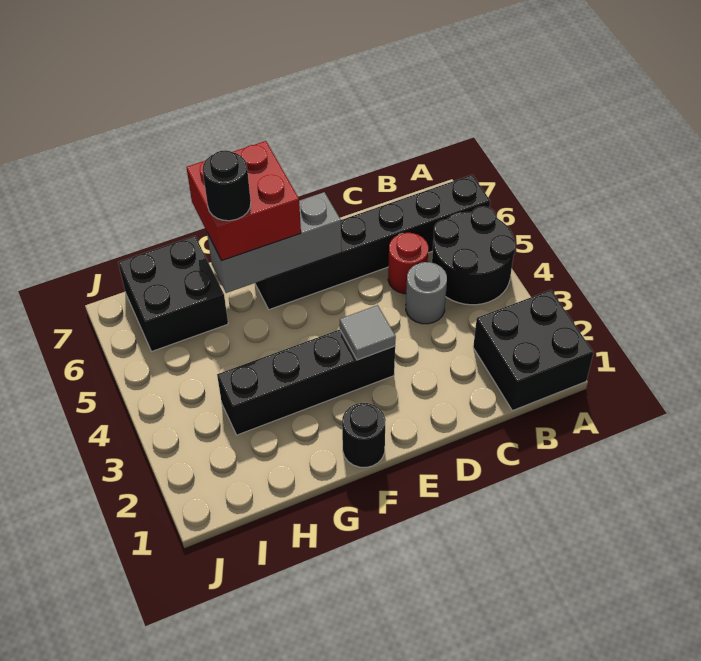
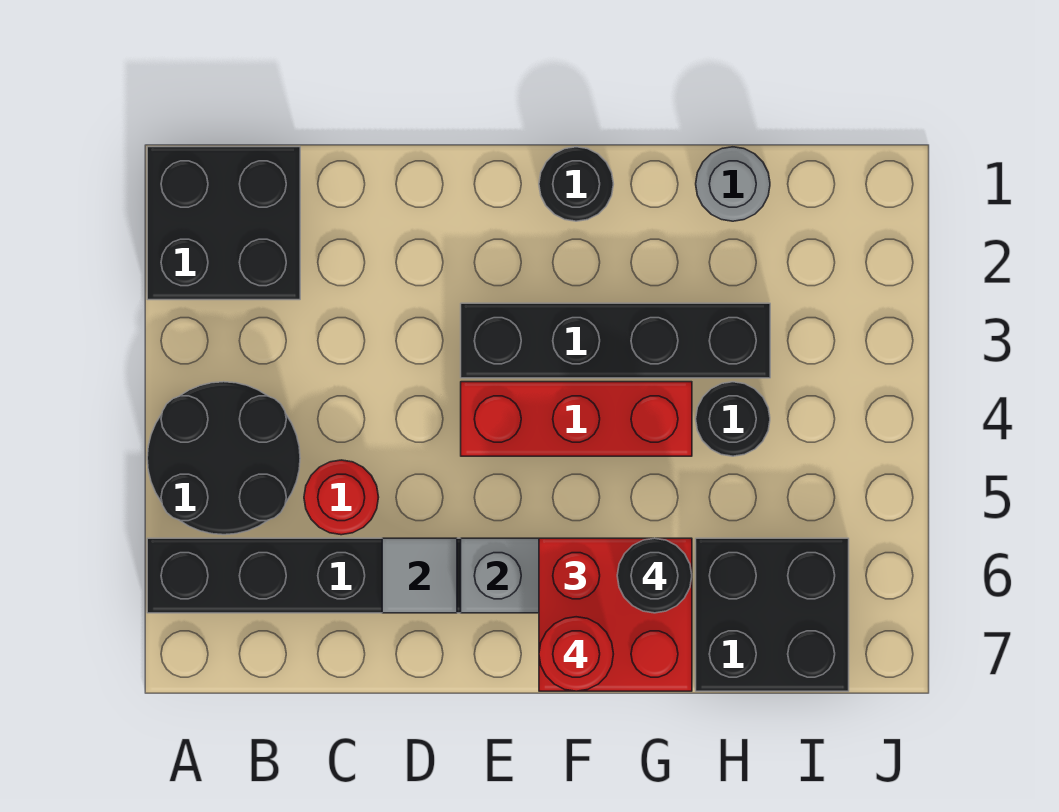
grey 1x1 round brick [406,262,447,324] -> grey 1x1 round brick moved to [696,147,770,221]
grey 1x1 tile [340,305,396,360] -> grey 1x1 tile moved to [382,538,457,613]
none -> red 1x3 brick [461,382,692,456]
none -> red 1x1 round brick [539,617,613,691]
none -> black 1x1 round brick [696,382,770,456]

